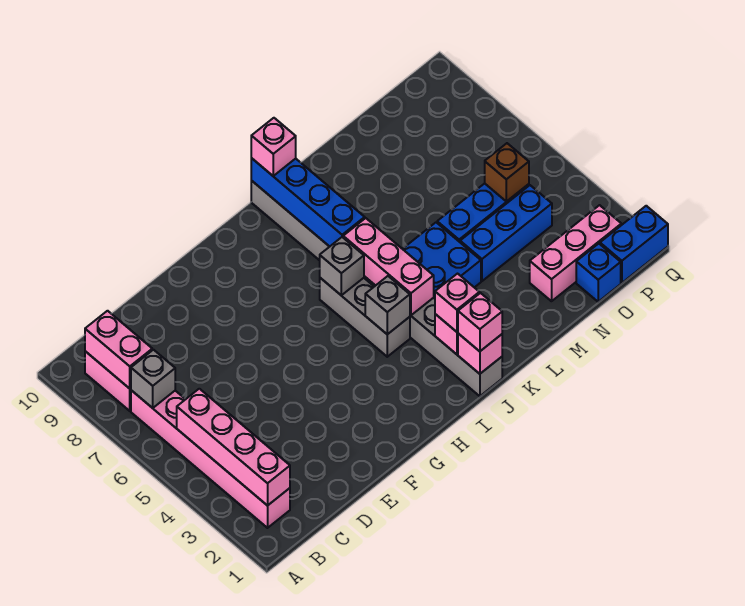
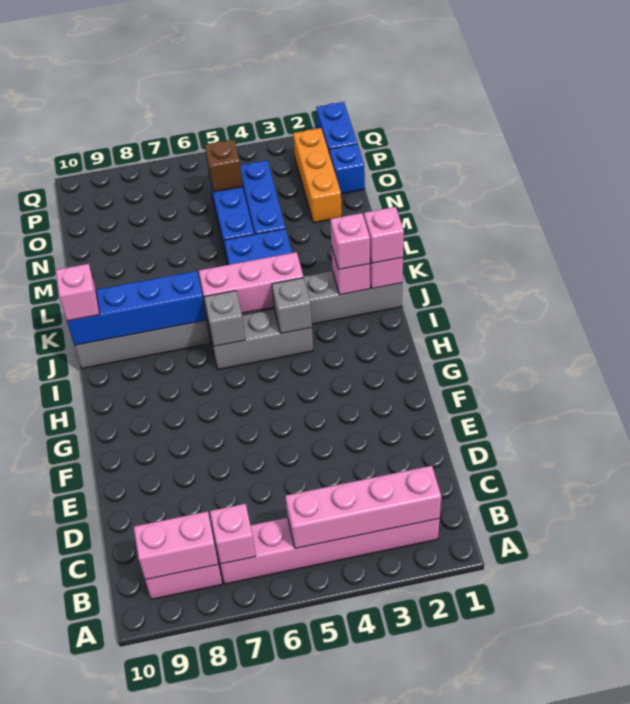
grey 1x1 brick [131,350,175,408] -> pink 1x1 brick [210,504,256,564]
pink 1x3 brick [530,205,621,301] -> orange 1x3 brick [293,128,342,223]

